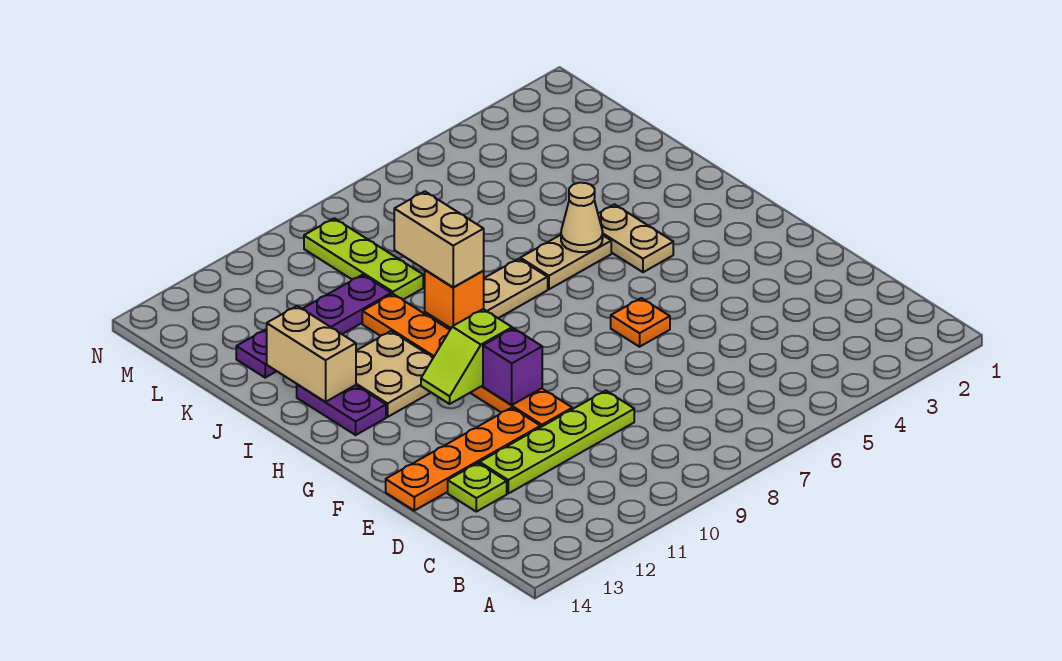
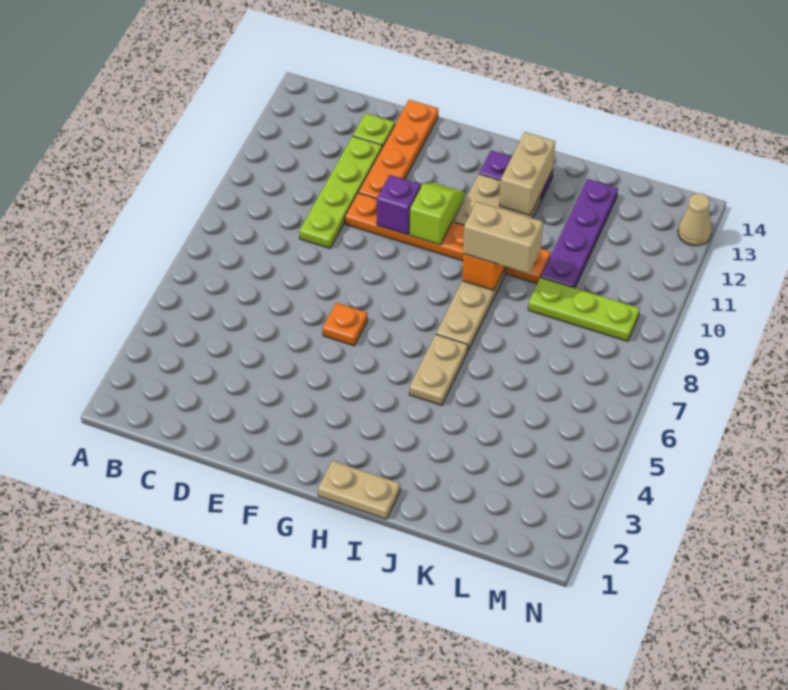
tan 1x2 plate [598,204,673,272] -> tan 1x2 plate moved to [318,461,400,519]
tan 1x1 cone [561,183,603,252] -> tan 1x1 cone moved to [678,193,712,246]
tan 1x2 brick [267,306,356,402] -> tan 1x2 brick turned to [499,132,555,215]

